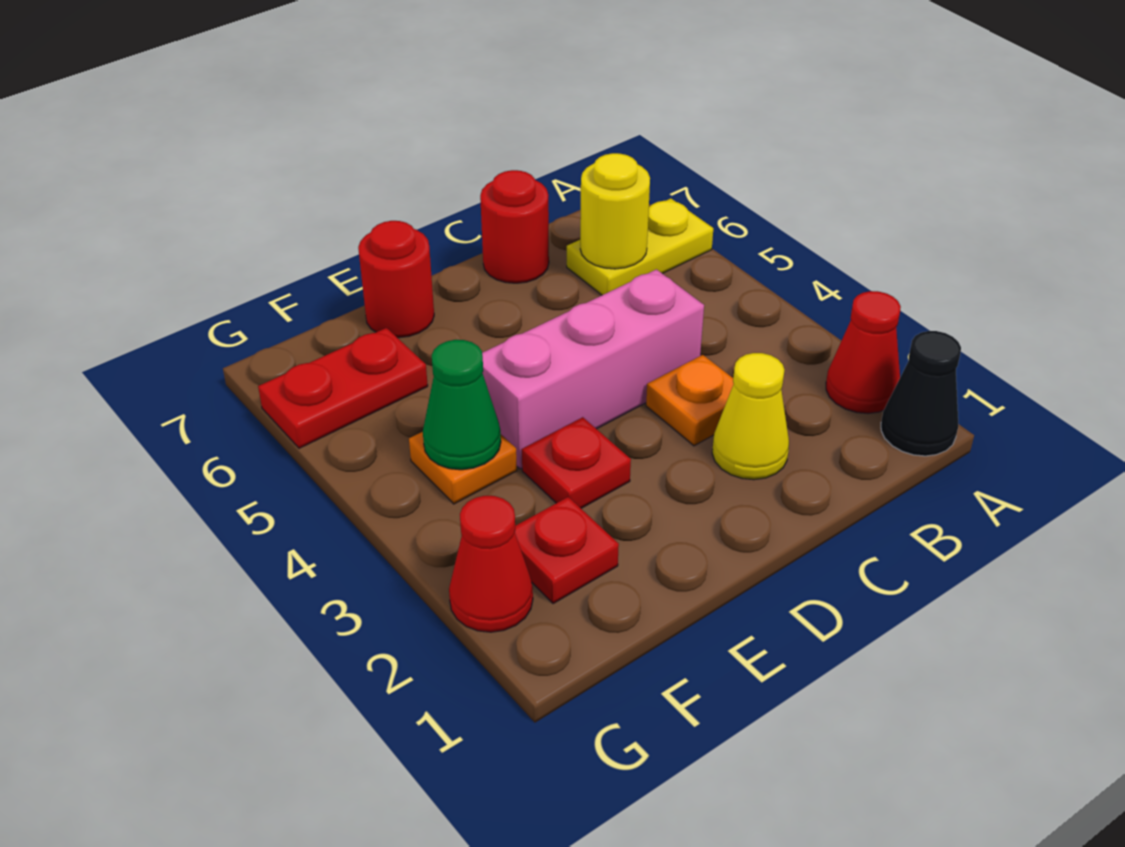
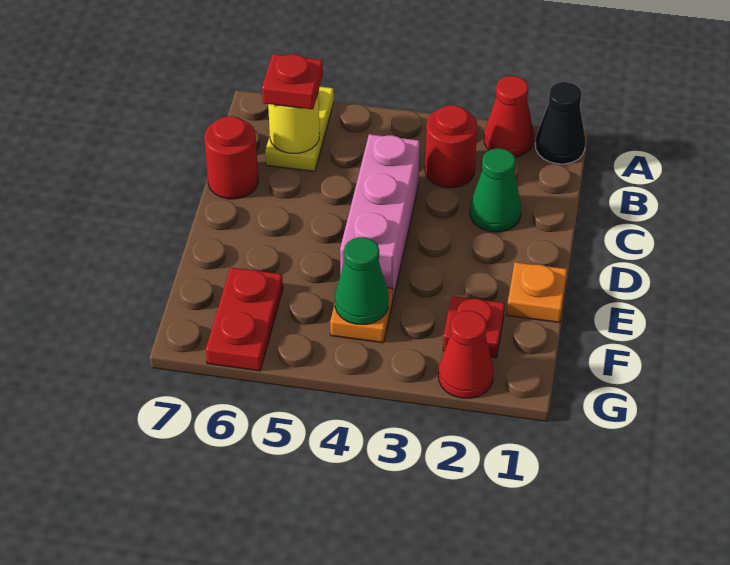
yellow 1x1 cone [712,353,789,480] -> green 1x1 cone [470,148,521,232]
orange 1x1 plate [646,355,734,446] -> orange 1x1 plate moved to [507,262,567,323]
red 1x1 plate [522,417,631,508] -> red 1x1 plate moved to [262,54,323,109]
red 1x1 round brick [358,221,434,338] -> red 1x1 round brick moved to [425,105,477,188]

